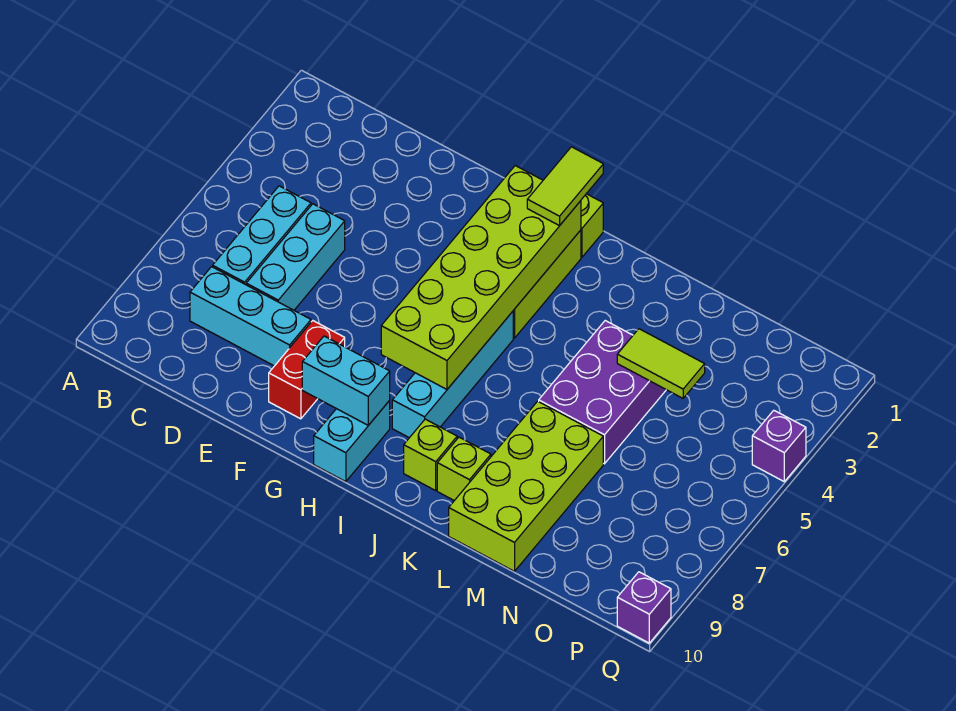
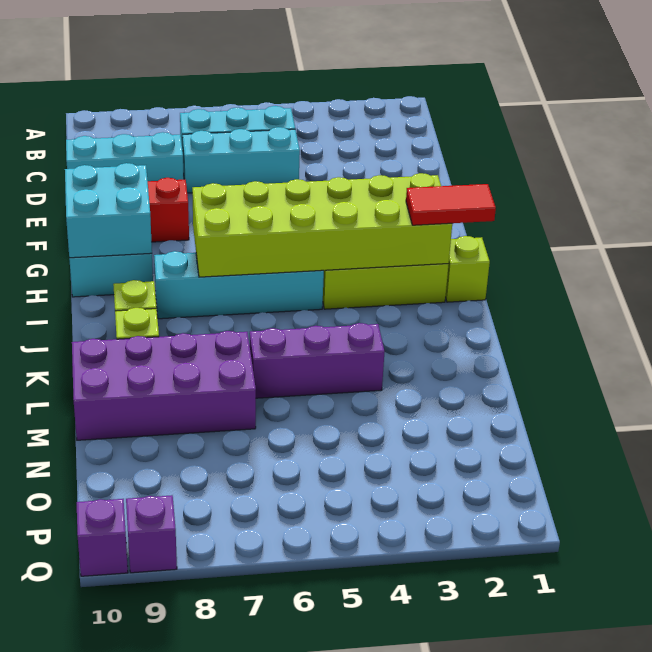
cyan 1x3 brick [190,267,311,366] -> cyan 1x3 brick turned to [66,132,184,181]
cyan 1x2 brick [302,336,390,425] -> cyan 2x2 brick [65,163,152,258]
lime 1x2 tile [527,147,603,226] -> red 1x2 tile [406,184,496,225]
purple 2x3 brick [539,321,666,464] -> purple 1x3 brick [250,323,385,398]
lime 2x4 brick [449,401,603,571] -> purple 2x4 brick [72,331,256,440]
lime 1x2 tile [617,329,705,398] -> none
purple 1x1 brick [752,410,806,481] -> purple 1x1 brick moved to [126,495,177,573]

